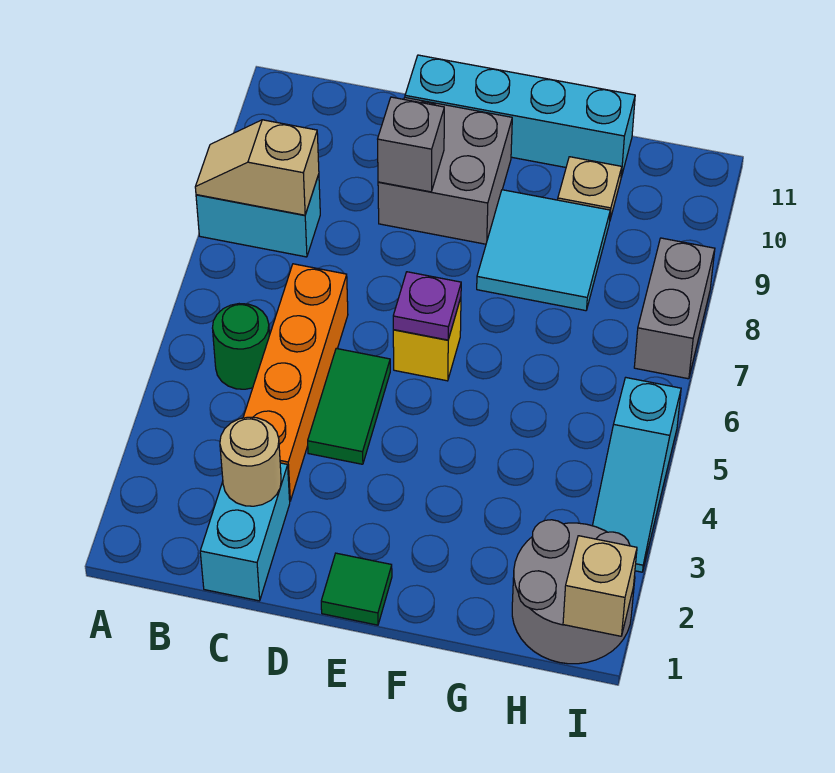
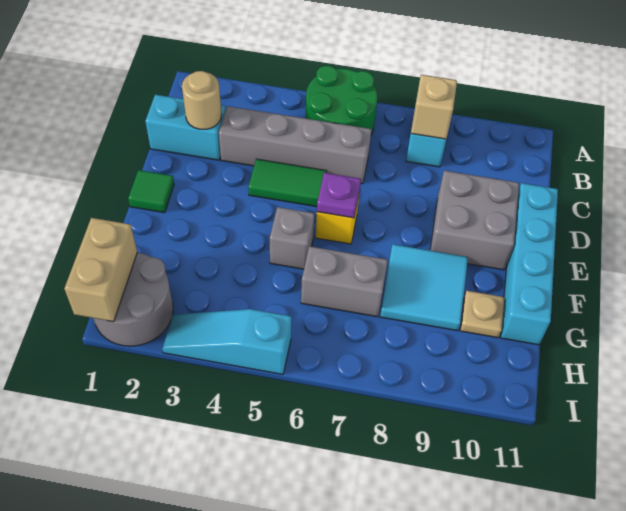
green 1x1 round brick [212,304,269,389] -> green 2x2 round brick [305,66,378,135]
orange 1x4 brick [243,264,348,501] -> grey 1x4 brick [219,106,372,184]
grey 1x1 brick [378,97,444,192] -> grey 1x1 brick moved to [270,207,314,269]
tan 1x1 brick [563,536,637,636] -> tan 1x2 brick [64,218,137,322]
grey 1x2 brick [634,238,715,379] -> grey 1x2 brick moved to [301,246,388,317]

